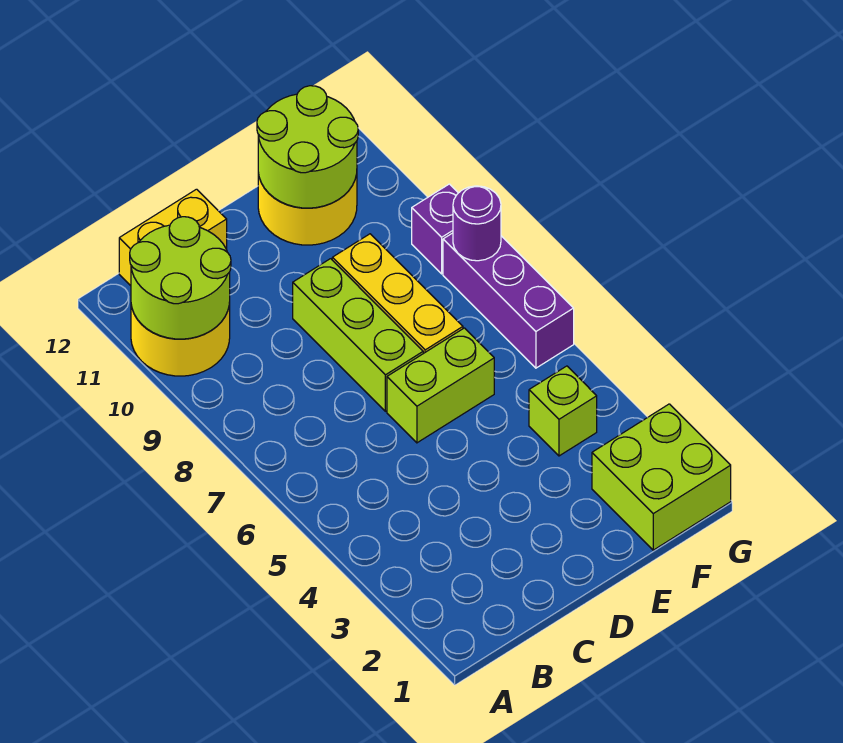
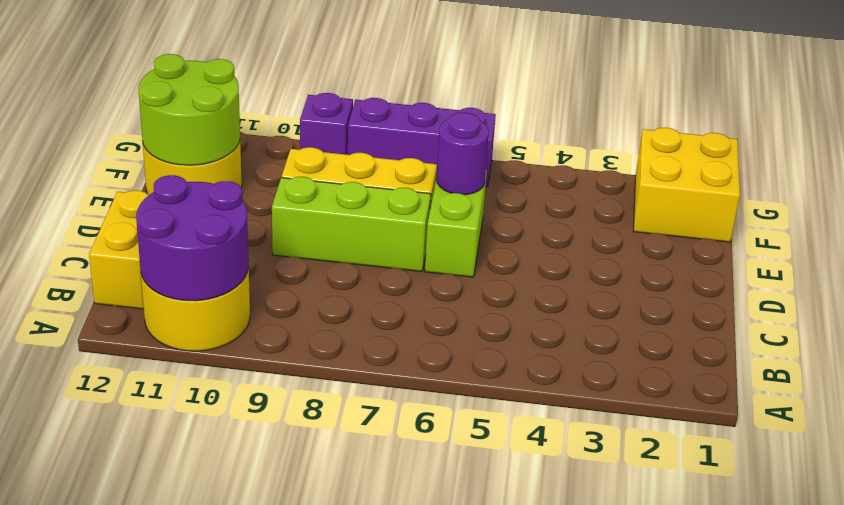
lime 2x2 round brick [130,217,231,339] -> purple 2x2 round brick [136,175,249,301]
lime 2x2 brick [592,404,731,550] -> yellow 2x2 brick [633,128,740,242]
lime 1x1 brick [529,366,597,456] -> none
purple 1x1 round brick [453,186,501,261] -> purple 1x1 round brick moved to [437,112,489,195]

